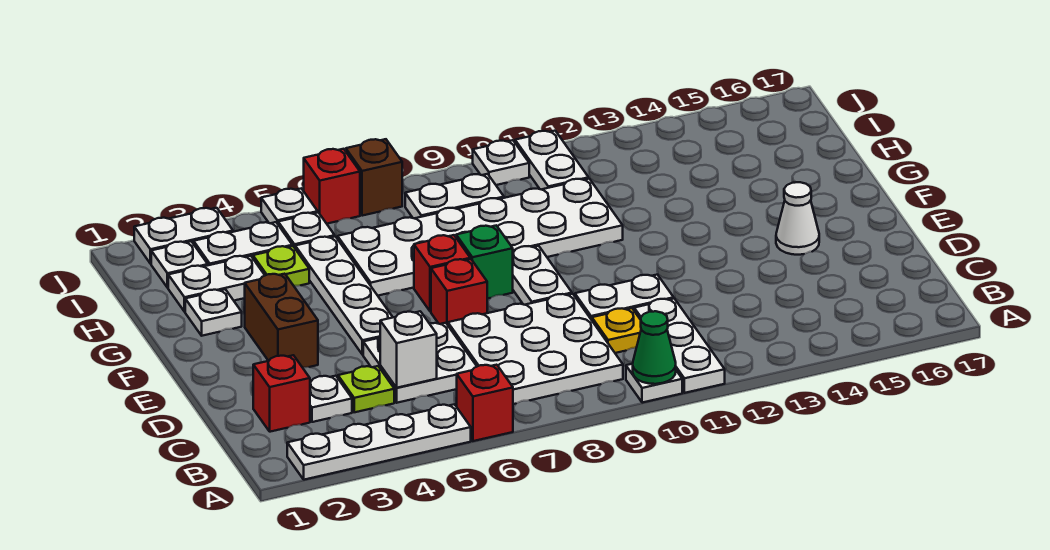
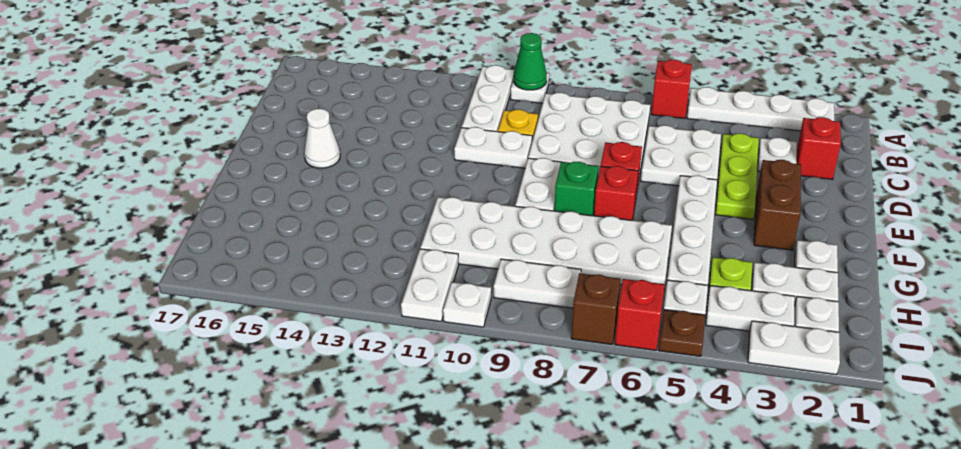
lime 1x1 plate [338,366,394,412] -> lime 1x3 plate [715,133,759,219]
white 1x1 brick [380,311,437,388] -> none
white 1x1 plate [261,189,318,224] -> brown 1x1 plate [659,310,705,356]

